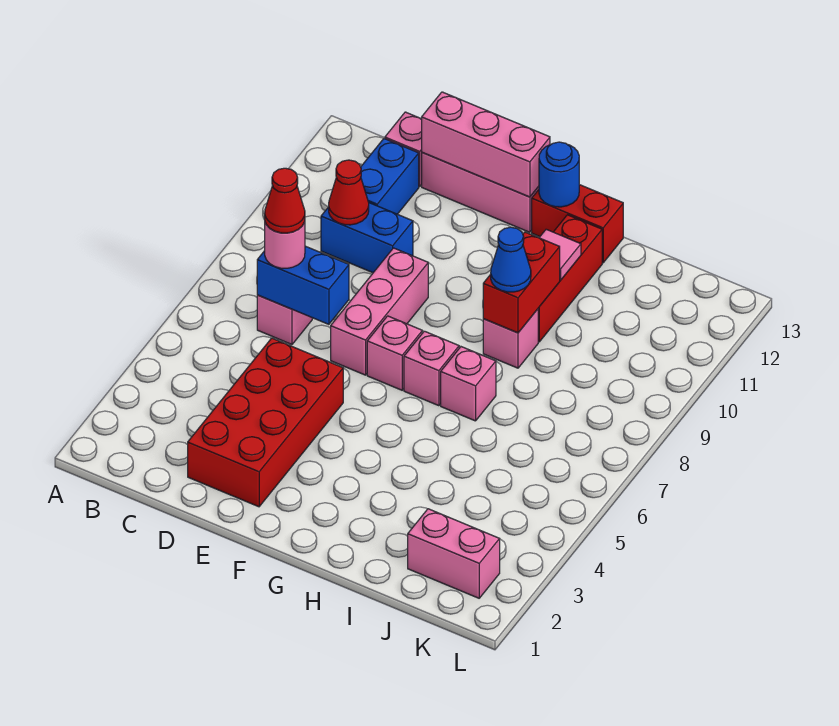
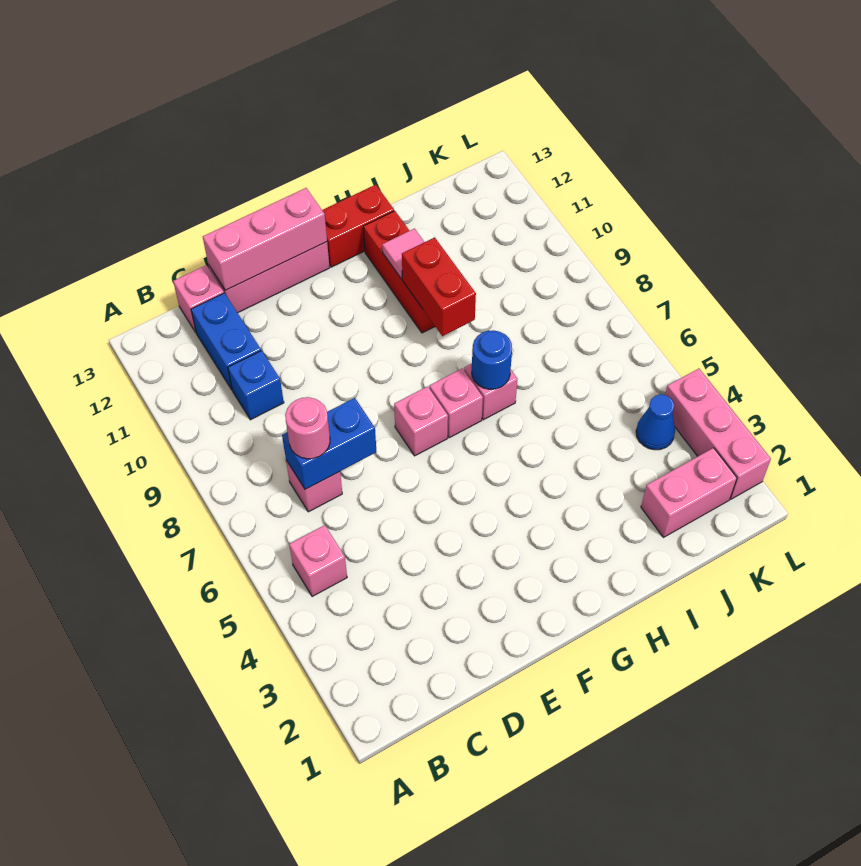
red 1x1 cone [265,168,305,233] -> none
blue 1x2 brick [321,203,413,273] -> blue 1x1 brick [228,351,284,420]
red 1x1 cone [329,160,369,225] -> none
red 2x4 brick [188,338,343,507] -> none
pink 1x3 brick [331,248,428,375] -> pink 1x3 brick moved to [665,369,771,499]
blue 1x1 round brick [539,142,579,207] -> blue 1x1 round brick moved to [472,330,512,389]
pink 1x1 brick [483,309,538,368] -> pink 1x1 brick moved to [289,525,347,597]
blue 1x1 cone [491,227,531,292] -> blue 1x1 cone moved to [636,394,675,450]

